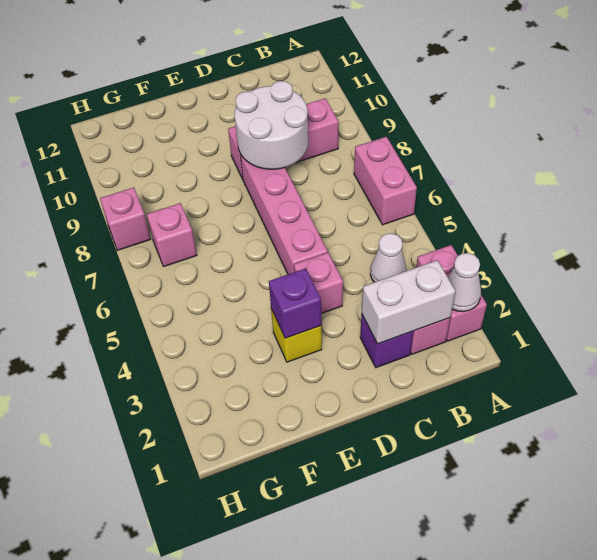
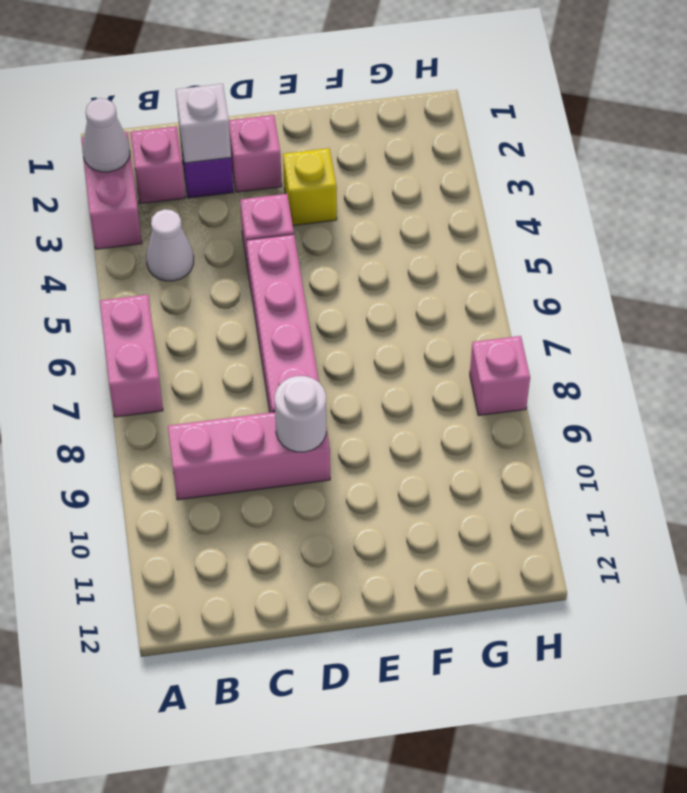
white 1x2 brick [362,260,455,344] -> white 1x1 brick [176,84,231,163]
white 2x2 round brick [235,81,308,169] -> white 1x1 round brick [275,376,326,452]
purple 1x1 brick [269,268,321,338] -> none
pink 1x1 brick [147,203,197,266] -> pink 1x1 brick moved to [229,115,282,192]

